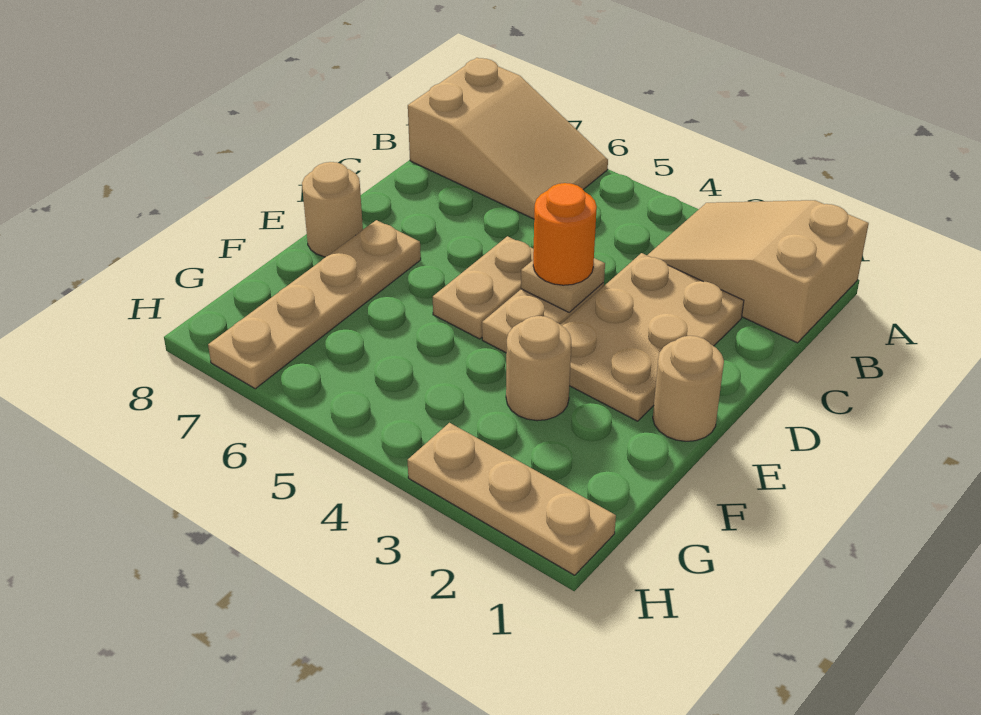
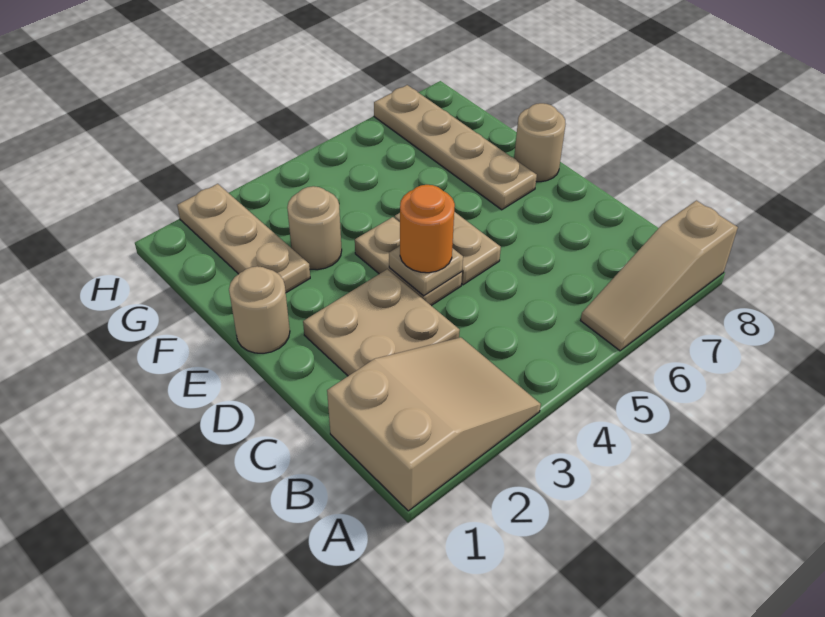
tan 2x3 slope [408,58,608,219] -> tan 1x3 slope [581,201,738,351]
tan 2x3 plate [560,253,744,421] -> tan 2x2 plate [303,269,460,376]
tan 1x3 plate [408,423,616,575] -> tan 1x3 plate turned to [177,184,310,293]

